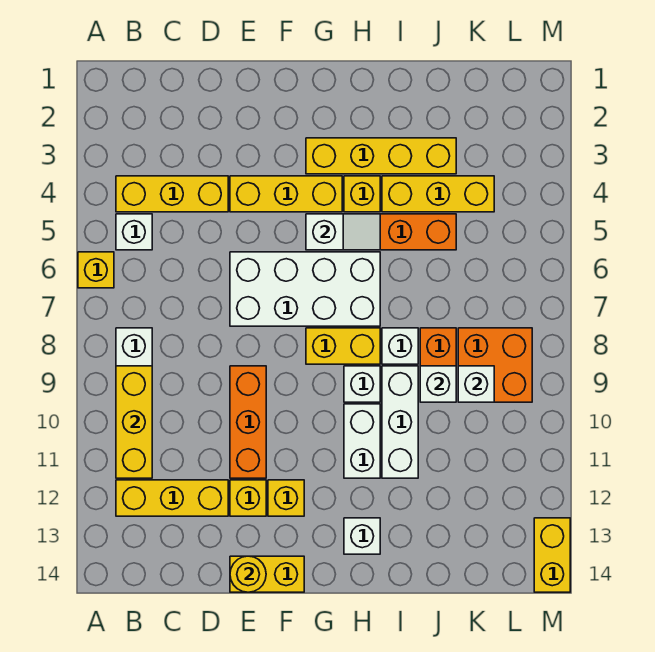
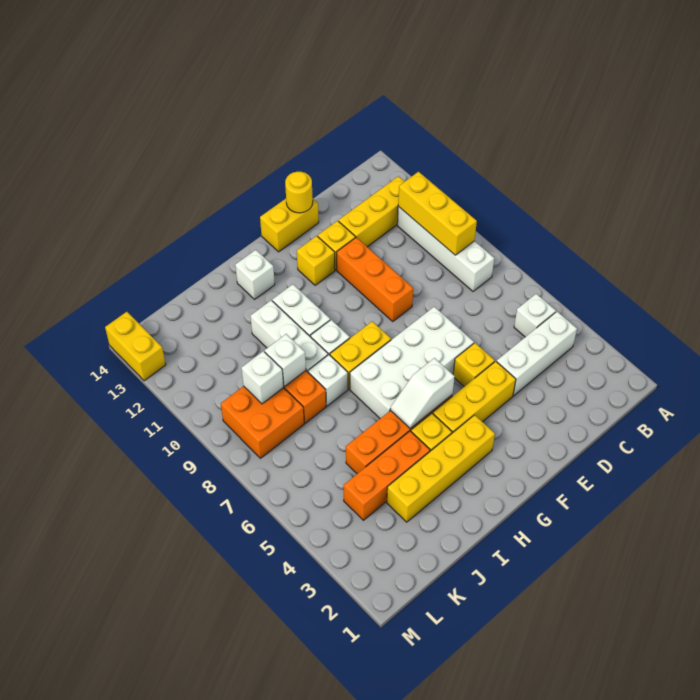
yellow 1x1 brick [78,252,114,288] -> yellow 1x1 brick moved to [453,343,495,387]
yellow 1x3 brick [116,176,228,212] -> white 1x3 brick [497,312,577,396]
yellow 1x3 brick [382,176,494,212] -> orange 1x3 brick [344,431,430,520]

